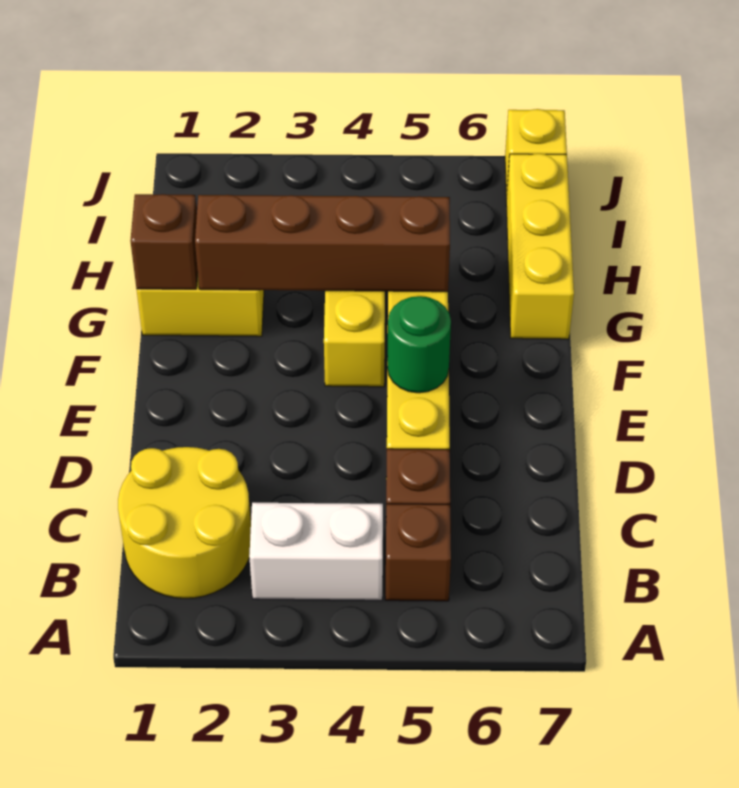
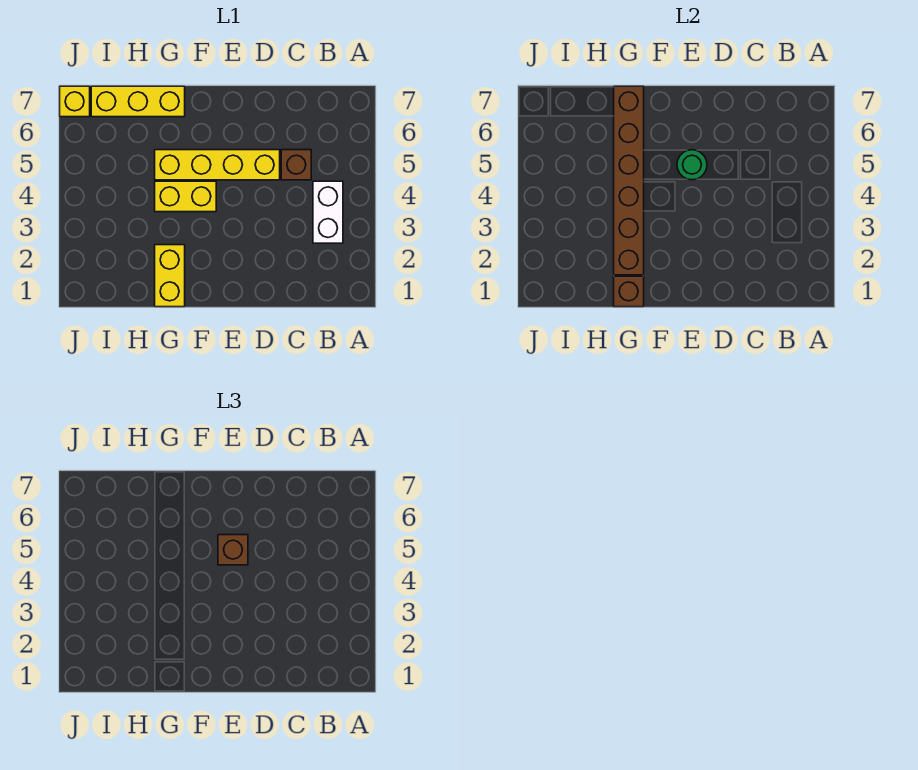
yellow 2x2 round brick [118,447,251,598] -> none
brown 1x1 brick [385,504,451,601] -> brown 1x1 brick moved to [218,535,248,565]
brown 1x4 brick [195,195,450,292] -> brown 1x6 brick [614,86,644,275]

